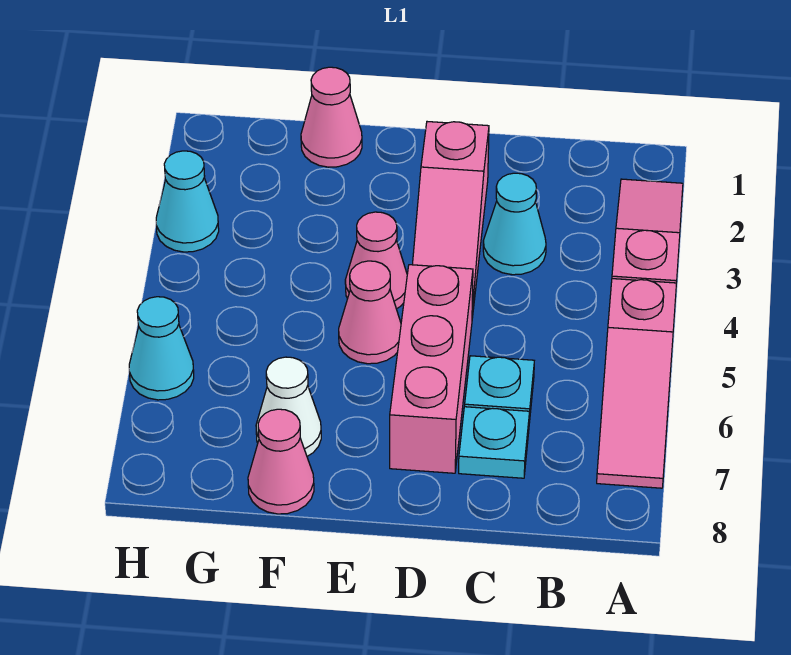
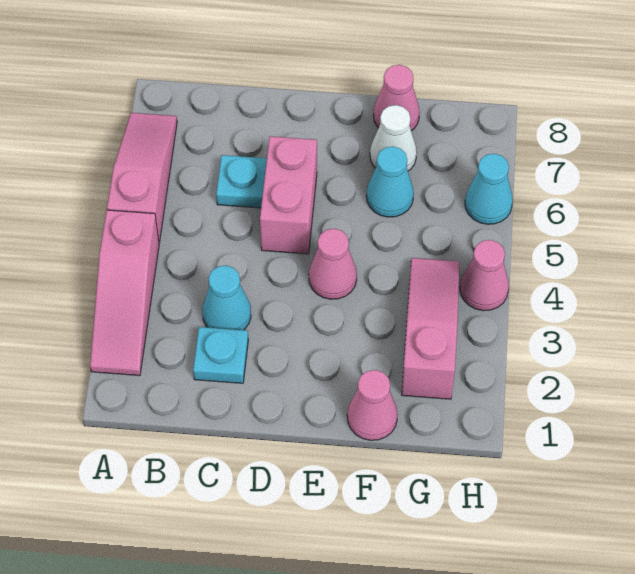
cyan 1x1 plate [459,407,530,478] -> cyan 1x1 plate moved to [193,327,248,383]
pink 1x3 slope [412,122,489,318] -> pink 1x3 slope moved to [402,258,459,399]
pink 1x3 brick [390,265,473,473] -> pink 1x2 brick [260,136,317,254]
pink 1x1 cone [339,261,401,364] -> pink 1x1 cone moved to [460,240,509,311]
cyan 1x1 cone [156,151,219,252] -> cyan 1x1 cone moved to [366,146,414,217]

